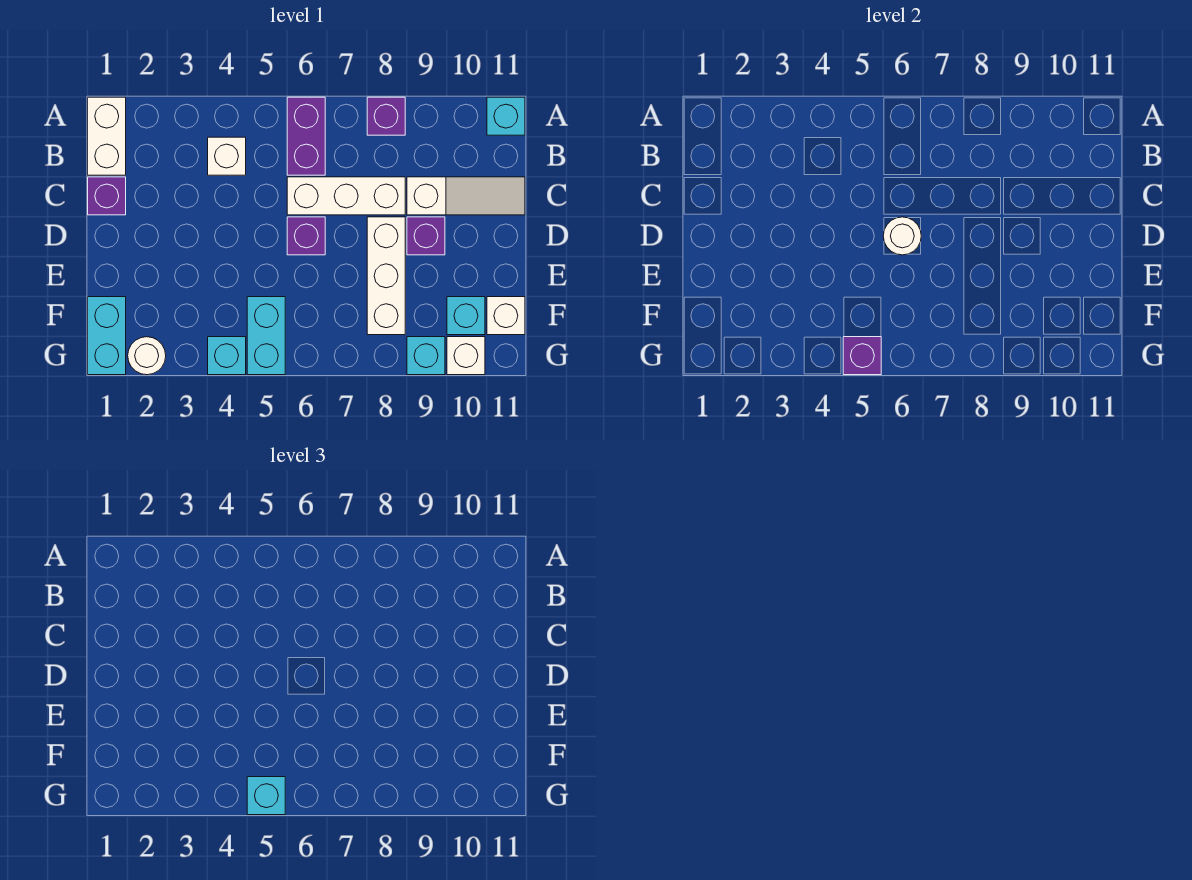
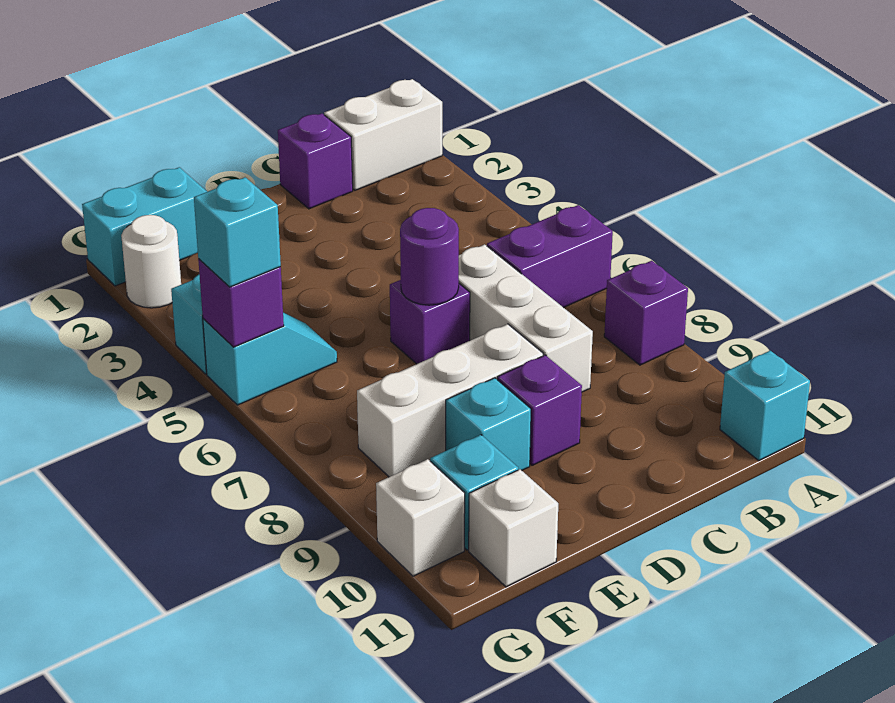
white 1x1 brick [208,137,246,175] -> none
white 1x3 slope [407,177,525,215] -> none
white 1x1 round brick [883,217,921,255] -> purple 1x1 round brick [400,208,459,305]
cyan 1x2 brick [247,297,285,375] -> cyan 1x2 slope [203,312,337,405]
cyan 1x1 brick [407,337,445,375] -> cyan 1x1 brick moved to [446,378,531,470]

